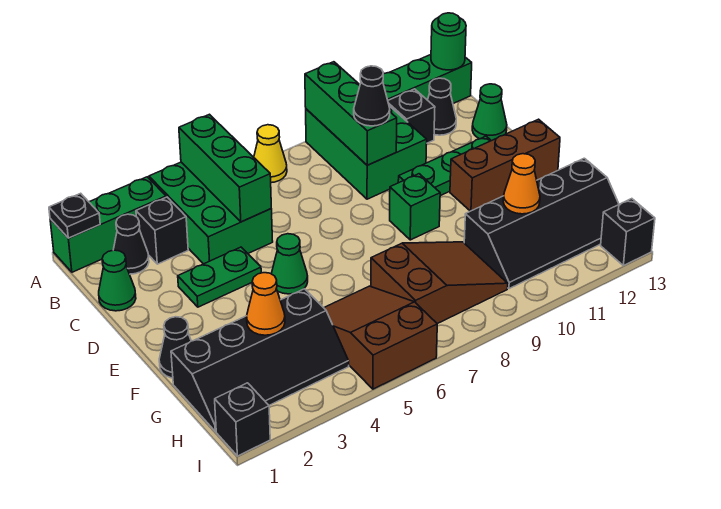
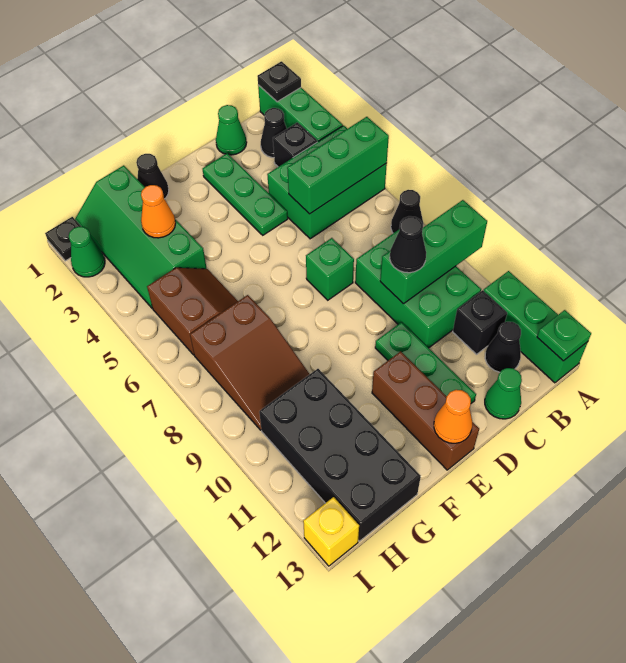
yellow 1x1 cone [254,125,287,183] -> black 1x1 cone [391,190,423,233]
green 2x3 brick [306,106,427,199] -> green 2x3 brick turned to [355,230,481,348]
green 1x1 round brick [431,13,466,70] -> green 1x1 plate [537,310,591,361]
green 1x2 plate [178,247,261,307] -> green 1x3 plate [203,153,288,235]
green 1x1 cone [271,234,308,294] -> green 1x1 cone moved to [69,227,105,277]
green 1x1 brick [390,174,440,240] -> green 1x1 brick moved to [306,238,354,300]
black 2x4 slope [171,289,349,431] -> green 2x4 slope [75,165,207,308]
brown 2x3 slope [324,286,437,389] -> brown 2x2 slope [147,268,238,355]
black 2x4 slope [464,158,619,289] -> black 2x4 brick [259,369,421,541]
orange 1x1 cone [503,154,540,214] -> orange 1x1 cone moved to [434,390,472,443]
black 1x1 brick [215,383,270,456] -> black 1x1 plate [45,217,81,261]
black 1x1 brick [601,199,655,266] -> yellow 1x1 brick [303,497,359,566]

